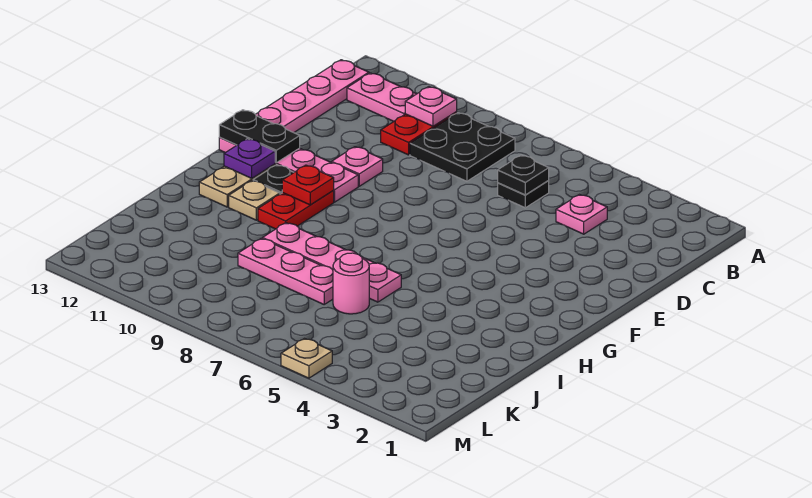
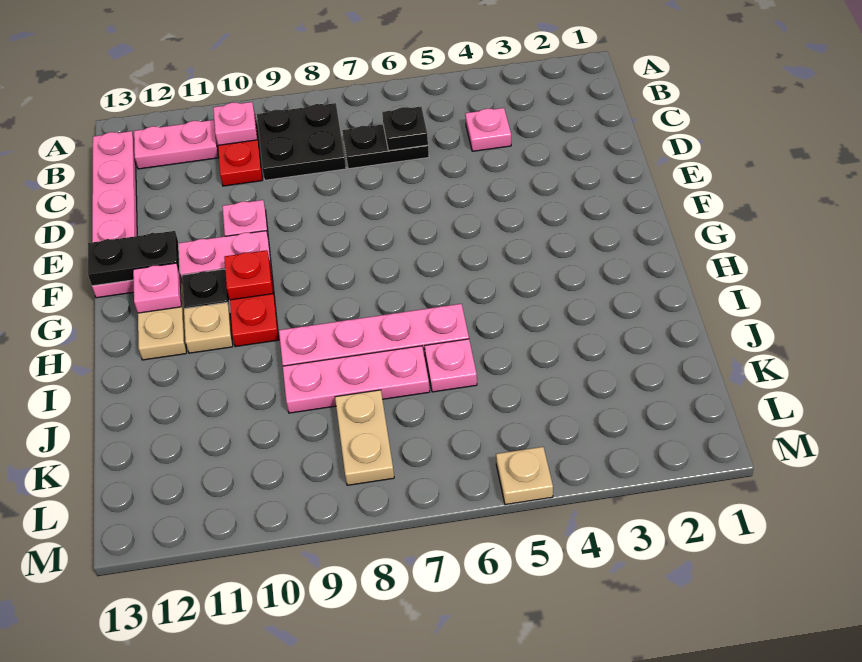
black 1x1 plate [498,181,549,208] -> black 1x2 plate [342,125,429,169]
purple 1x1 plate [224,139,275,178] -> pink 1x1 plate [133,263,181,313]
pink 1x1 round brick [333,253,369,314] -> pink 1x1 plate [425,339,477,392]
none -> tan 1x2 plate [335,390,394,485]

